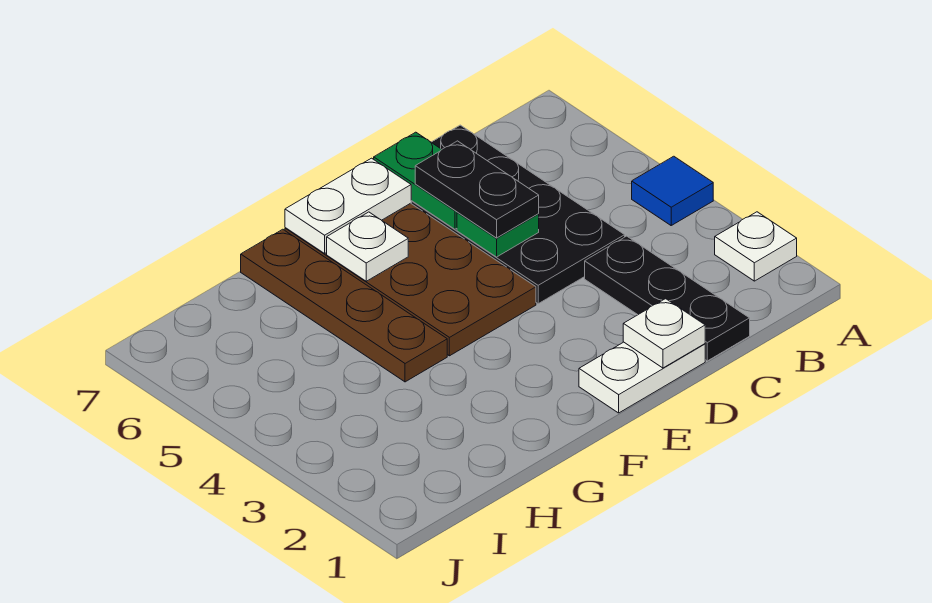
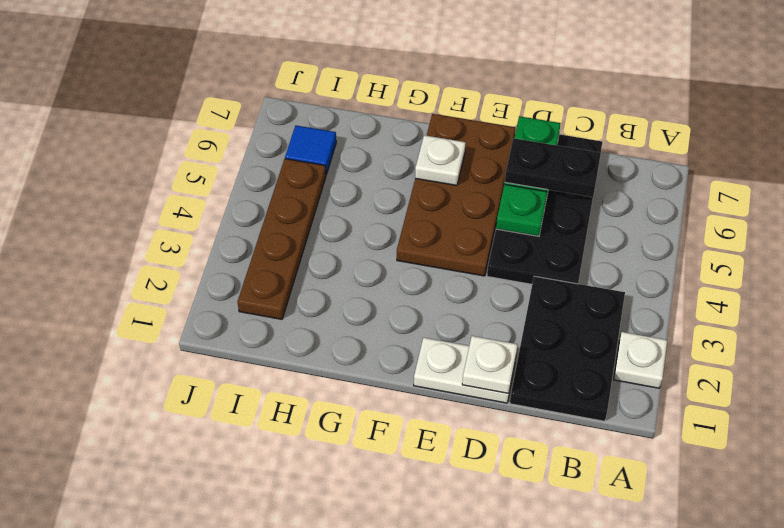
blue 1x1 tile [632,156,713,225] -> blue 1x1 tile moved to [285,125,336,174]
black 1x3 plate [585,236,750,361] -> black 2x3 plate [510,276,625,421]
black 1x2 plate [415,141,539,238] -> black 1x2 plate turned to [505,138,601,197]
white 1x2 plate [285,158,411,253] -> none
brown 1x4 plate [241,229,447,382] -> brown 1x4 plate moved to [238,159,326,319]

